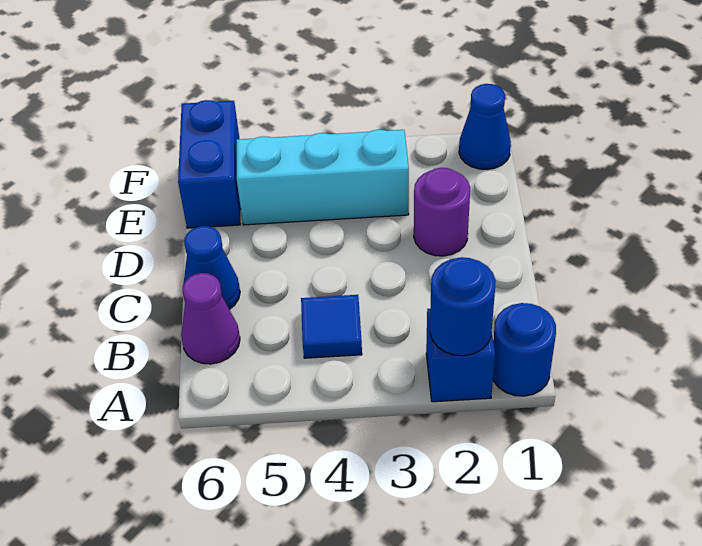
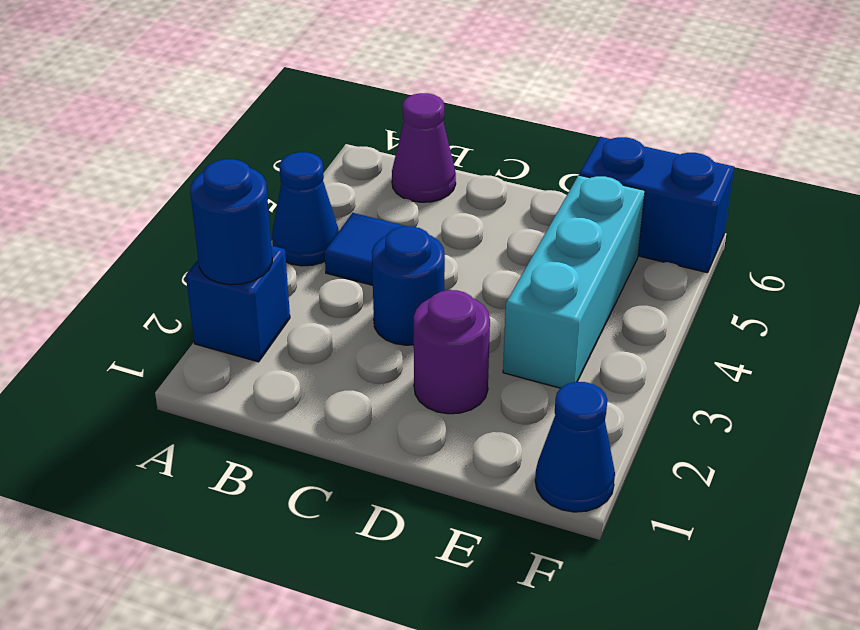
blue 1x1 round brick [493,303,556,396] -> blue 1x1 round brick moved to [372,226,445,345]
blue 1x1 cone [184,226,240,310] -> blue 1x1 cone moved to [272,152,339,266]

